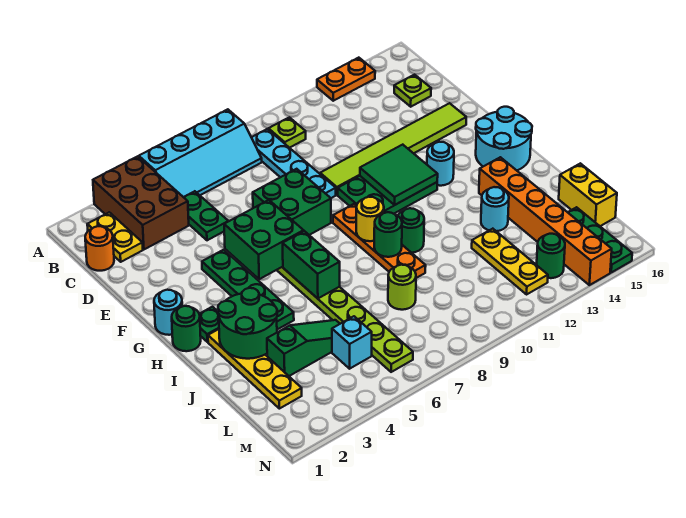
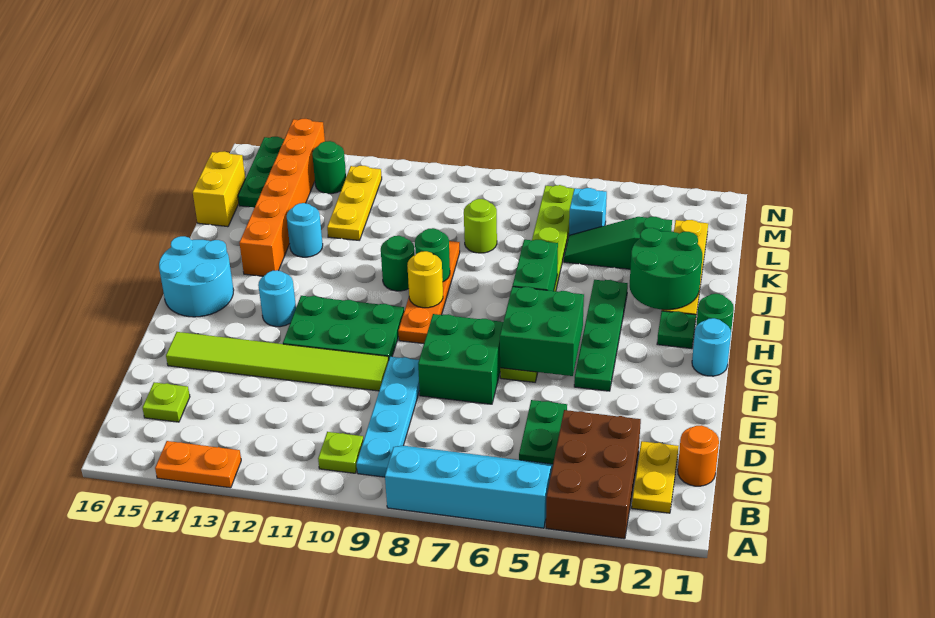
green 2x2 tile [360,145,438,205] -> none

